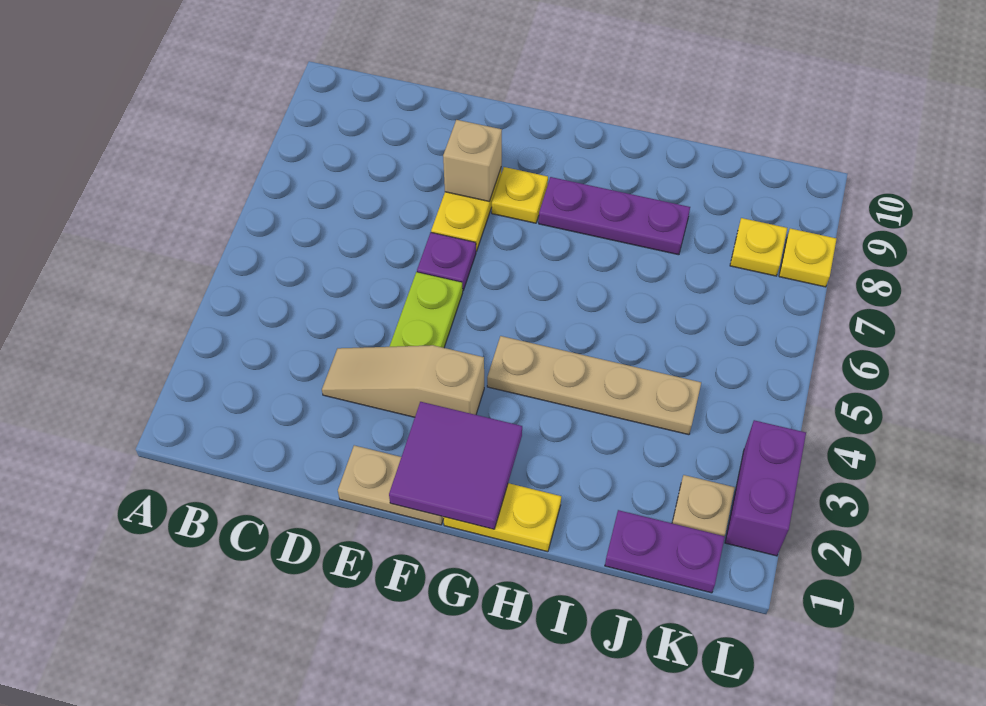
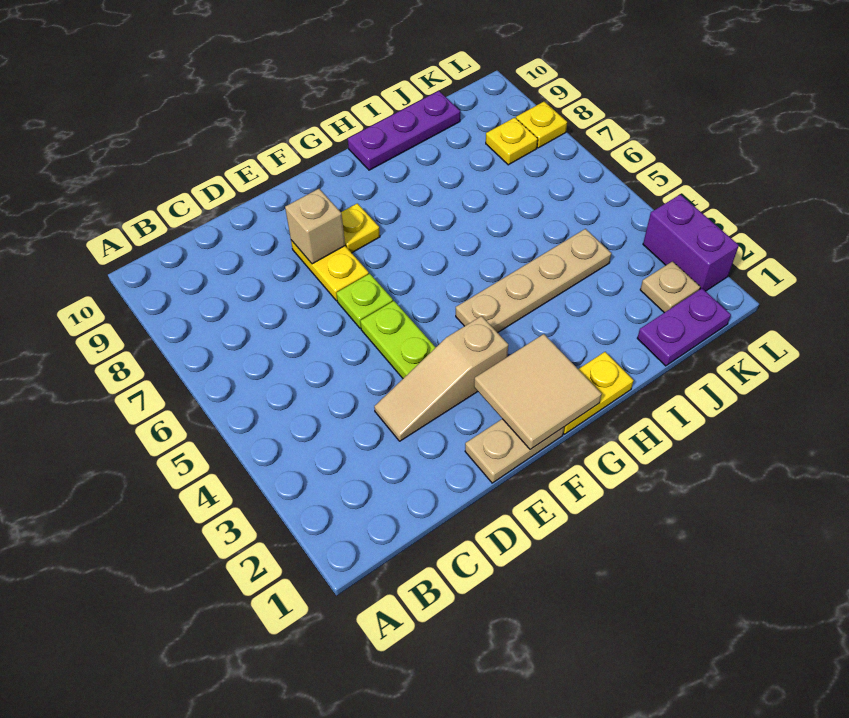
purple 1x1 plate [417,233,476,290] -> lime 1x1 plate [336,274,393,329]
purple 2x2 tile [389,402,522,529] -> tan 2x2 tile [474,334,602,450]
purple 1x3 plate [539,177,690,255] -> purple 1x3 plate moved to [348,91,460,170]

